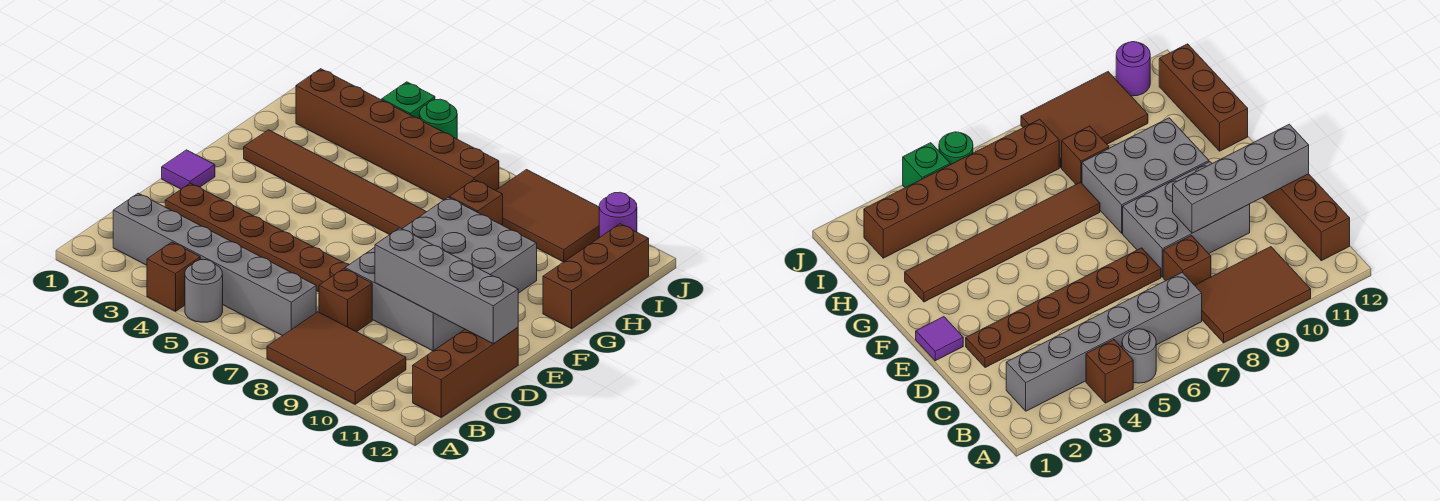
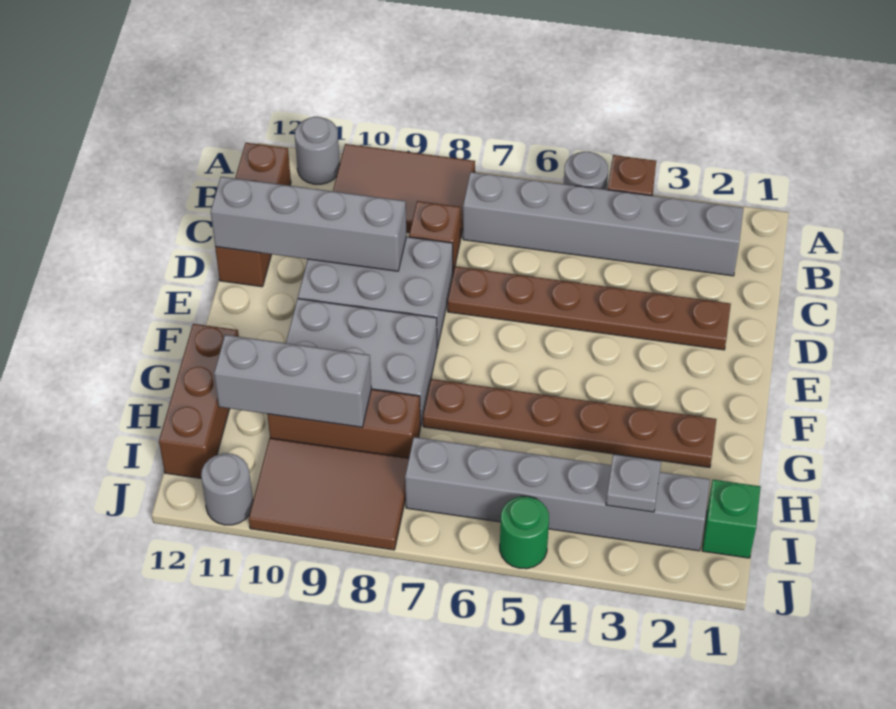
none -> grey 1x1 round brick [295,117,340,184]
purple 1x1 tile [162,150,215,189] -> none
brown 1x6 tile [244,130,426,235] -> brown 1x6 plate [423,379,716,468]
brown 1x1 brick [449,180,503,225] -> brown 1x3 brick [267,389,420,458]
none -> grey 1x3 brick [214,335,371,427]
brown 1x6 brick [296,69,499,200] -> grey 1x6 brick [405,437,710,551]
none -> grey 1x1 plate [606,454,661,512]
green 1x1 brick [382,82,435,119] -> green 1x1 brick moved to [702,480,761,558]
purple 1x1 round brick [599,192,637,238] -> grey 1x1 round brick [201,453,253,525]

